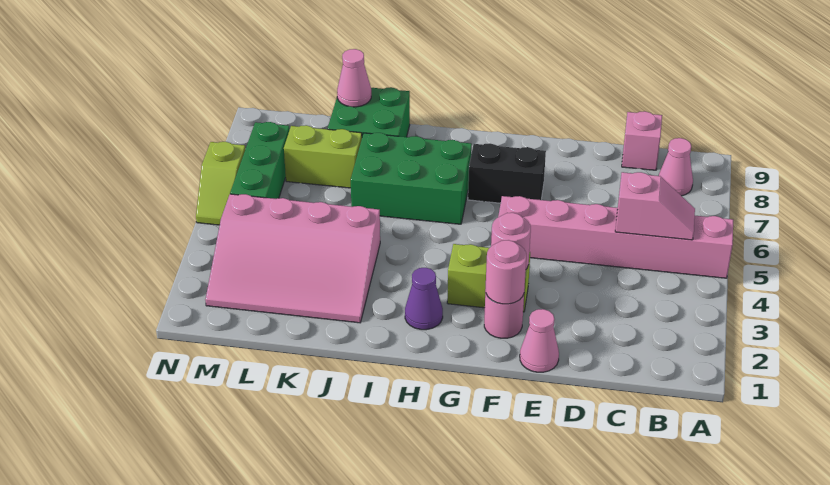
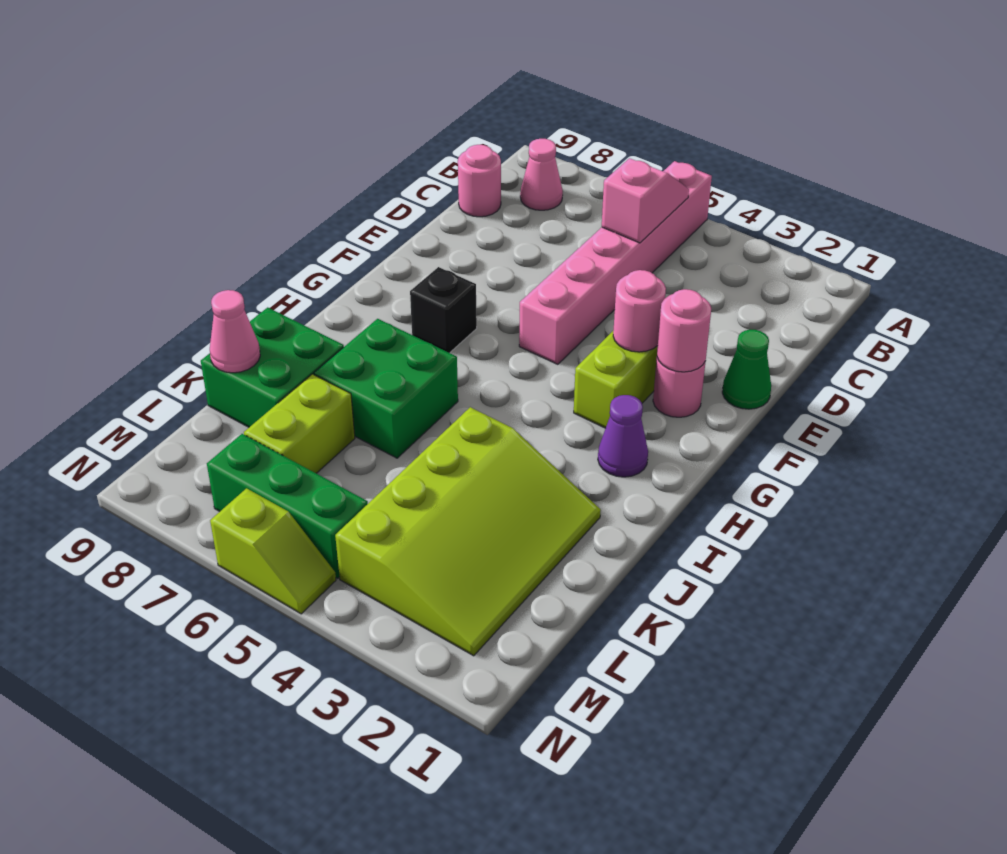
pink 1x1 brick [622,111,662,170] -> pink 1x1 round brick [458,145,501,217]
pink 1x1 cone [520,309,559,372] -> green 1x1 cone [722,330,771,409]
black 1x2 brick [468,143,546,203] -> black 1x1 brick [410,267,477,353]
green 2x3 brick [351,133,472,224] -> green 2x2 brick [314,319,458,458]
pink 3x4 slope [205,194,380,323] -> lime 3x4 slope [335,407,601,656]

